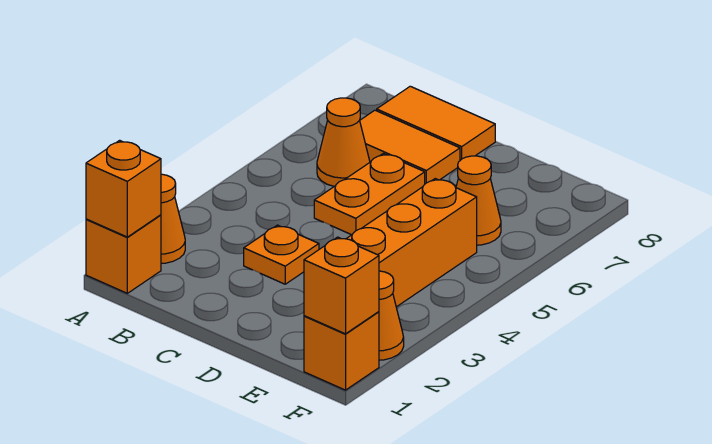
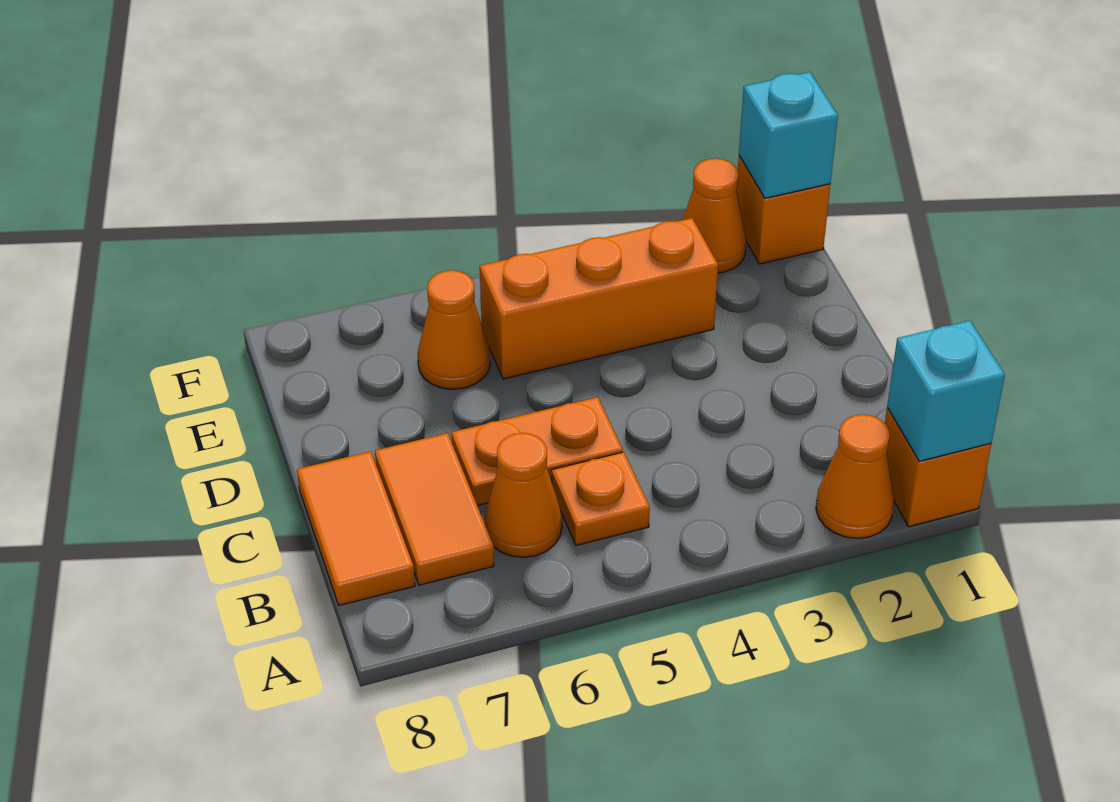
orange 1x1 brick [86,140,161,237] -> cyan 1x1 brick [887,321,1005,461]
orange 1x1 plate [244,225,319,284] -> orange 1x1 plate moved to [552,452,650,545]
orange 1x1 brick [304,237,379,334] -> cyan 1x1 brick [739,72,838,198]

